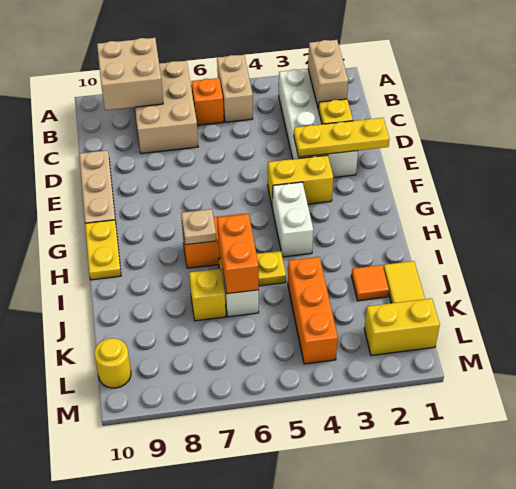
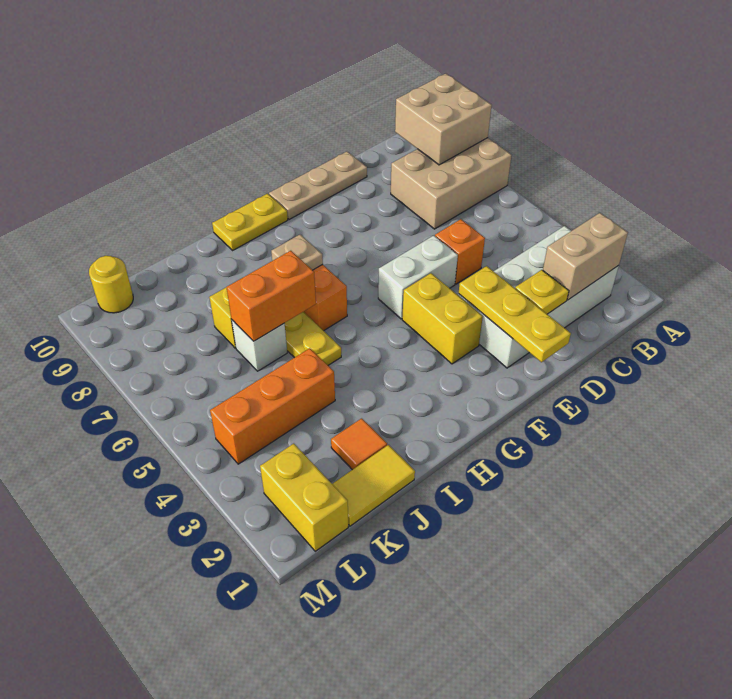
tan 1x2 brick [217,55,253,122] -> none
orange 1x1 brick [191,78,224,125] -> orange 1x1 brick moved to [435,219,485,284]
white 1x2 brick [273,182,313,257] -> white 1x2 brick moved to [378,236,458,319]

